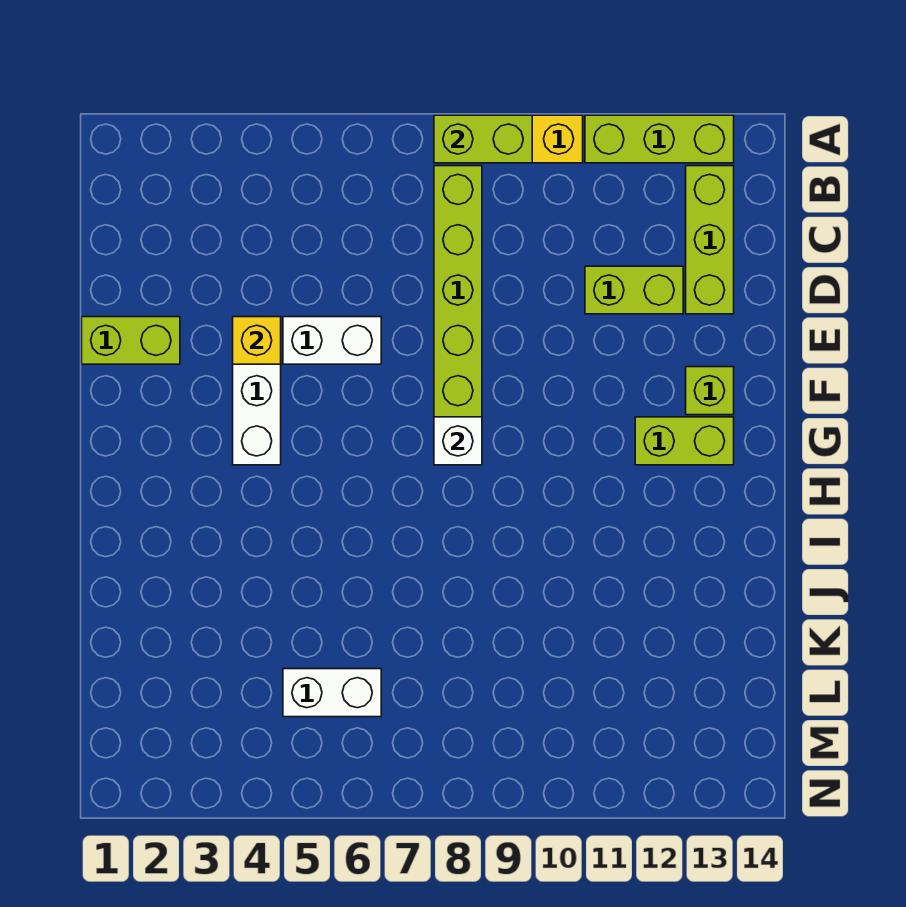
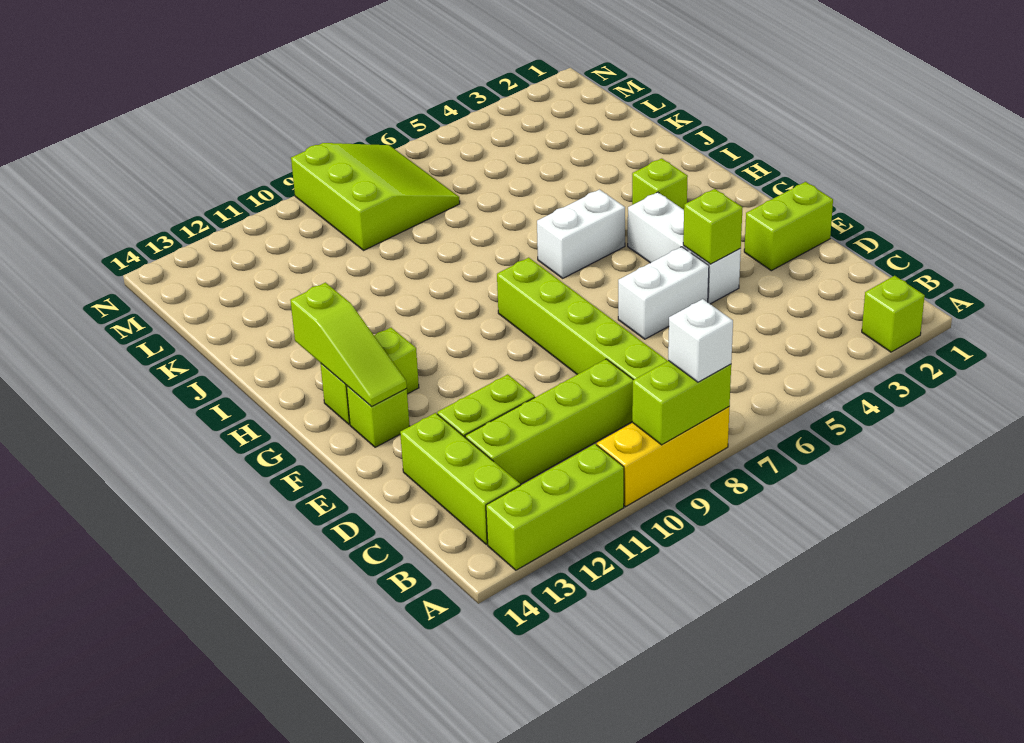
none -> lime 1x1 brick [862,276,925,352]
none -> lime 1x4 brick [465,359,633,484]
yellow 1x1 brick [233,317,281,364] -> lime 1x1 brick [683,189,743,264]
none -> lime 1x3 slope [290,283,407,407]
white 1x1 brick [434,417,482,465] -> white 1x1 brick moved to [668,299,733,382]
none -> lime 1x1 brick [632,159,688,210]
white 1x2 brick [283,669,381,717] -> white 1x2 brick moved to [537,190,625,278]
none -> lime 3x3 slope [291,143,460,250]

